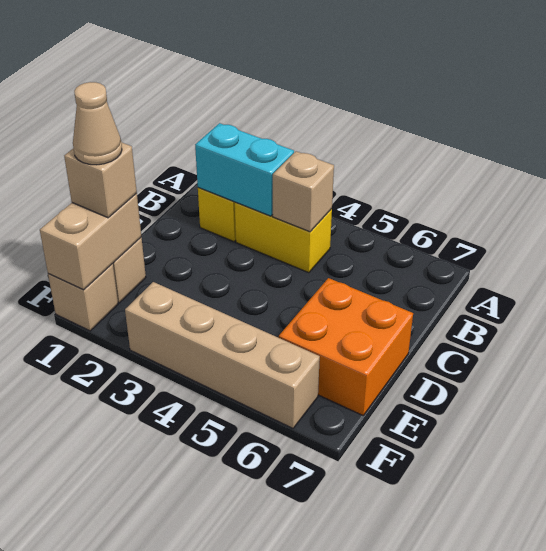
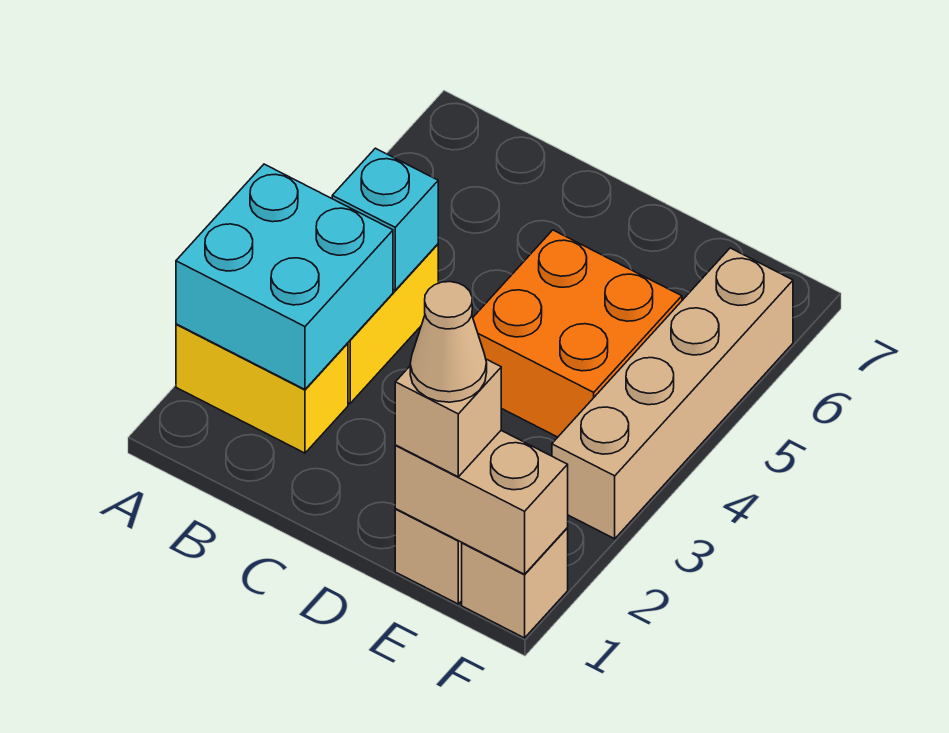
cyan 1x2 brick [195,123,294,216] -> cyan 2x2 brick [176,164,393,389]
tan 1x1 brick [273,151,334,232] -> cyan 1x1 brick [332,148,438,290]
orange 2x2 brick [279,278,413,415] -> orange 2x2 brick moved to [473,230,682,437]

